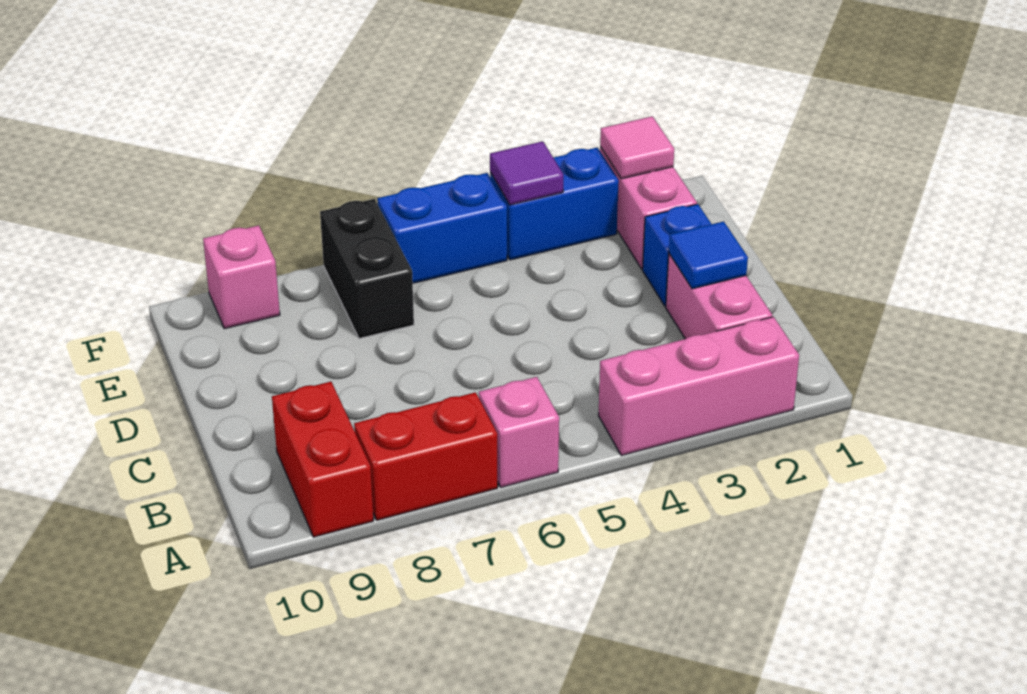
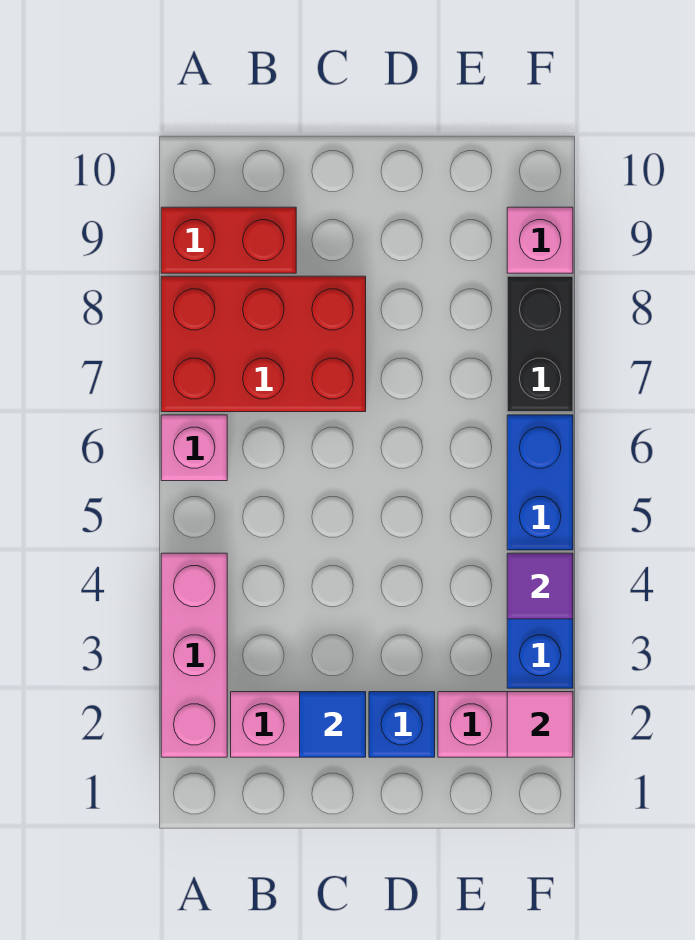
red 1x2 brick [354,392,498,520] -> red 2x3 brick [161,276,366,412]
black 1x2 brick [320,199,414,339] -> black 1x2 brick turned to [507,276,573,412]

